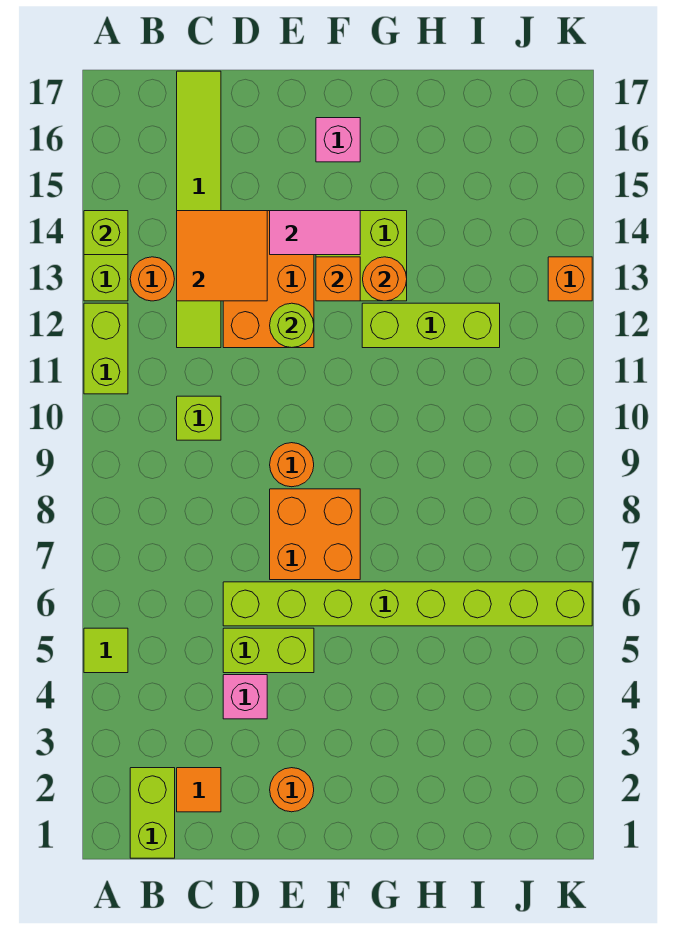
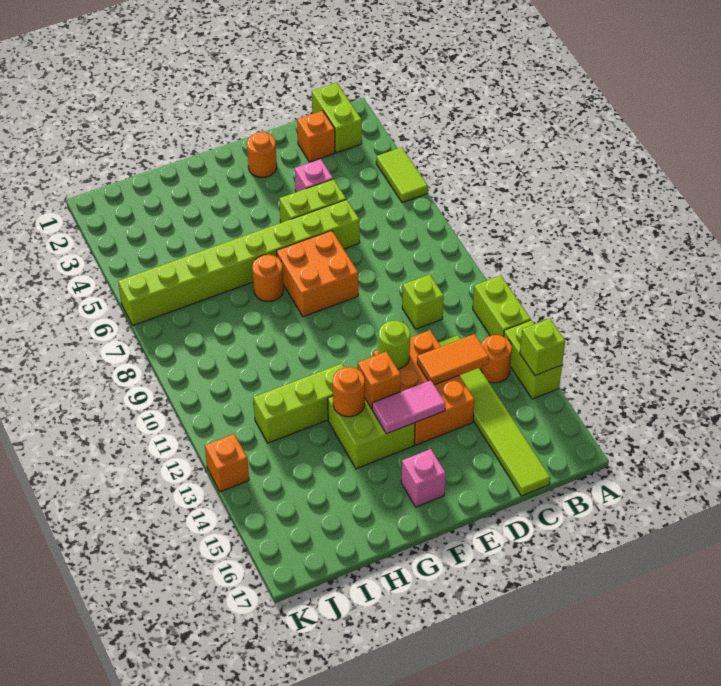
lime 1x1 tile [84,628,128,673] -> lime 1x2 tile [376,147,428,203]
orange 1x1 tile [177,768,221,812] -> orange 1x1 brick [297,111,335,162]
orange 2x2 tile [177,211,267,301] -> orange 1x2 tile [417,334,489,385]
orange 1x1 round brick [270,443,314,487] -> orange 1x1 round brick moved to [252,255,284,301]

